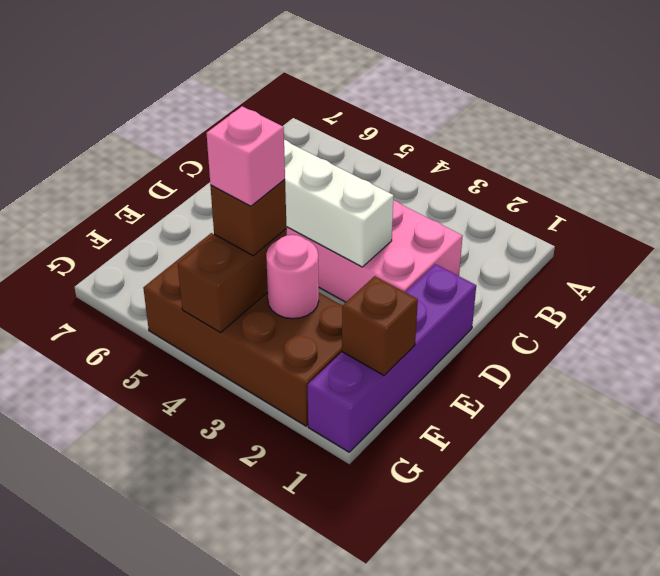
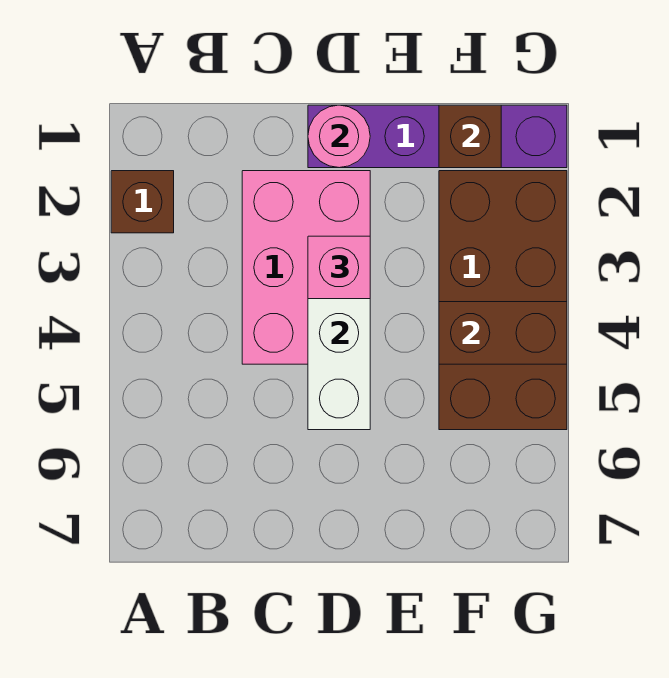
pink 1x1 round brick [266,235,319,319] -> pink 1x1 round brick moved to [308,105,370,168]
brown 1x1 brick [211,179,286,256] -> brown 1x1 brick moved to [111,171,174,233]
pink 1x1 brick [206,106,285,206] -> pink 1x1 brick moved to [308,236,370,299]

